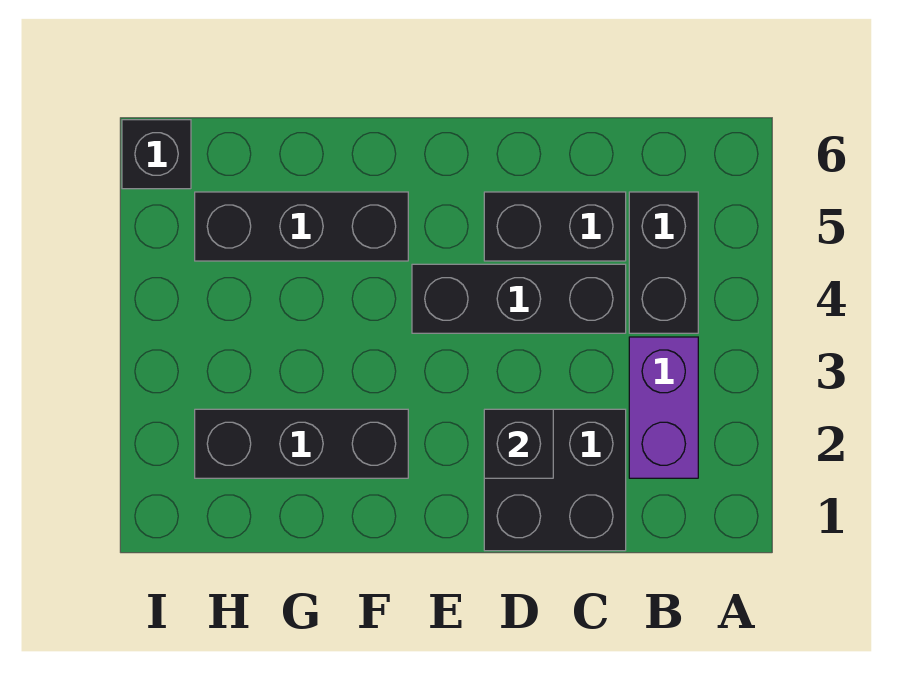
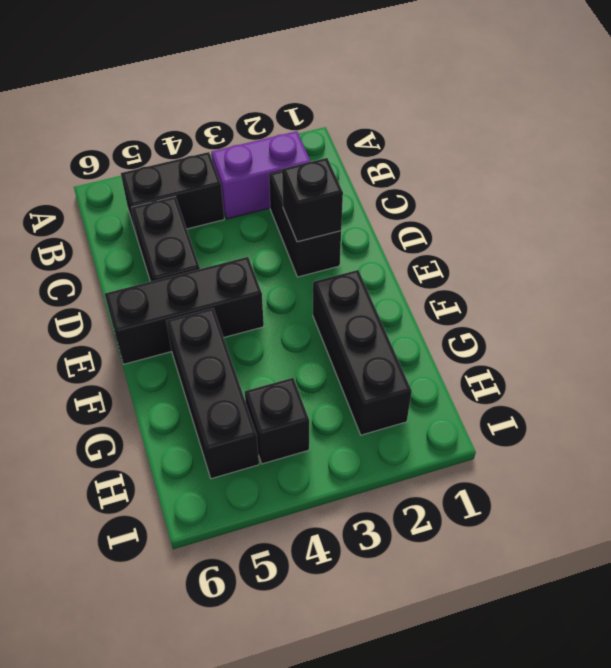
black 2x2 brick [484,409,626,551] -> black 1x2 brick [269,171,341,277]
black 1x3 brick [412,264,626,333] -> black 1x3 brick turned to [105,257,264,364]
black 1x1 brick [122,120,191,189] -> black 1x1 brick moved to [245,378,309,464]

